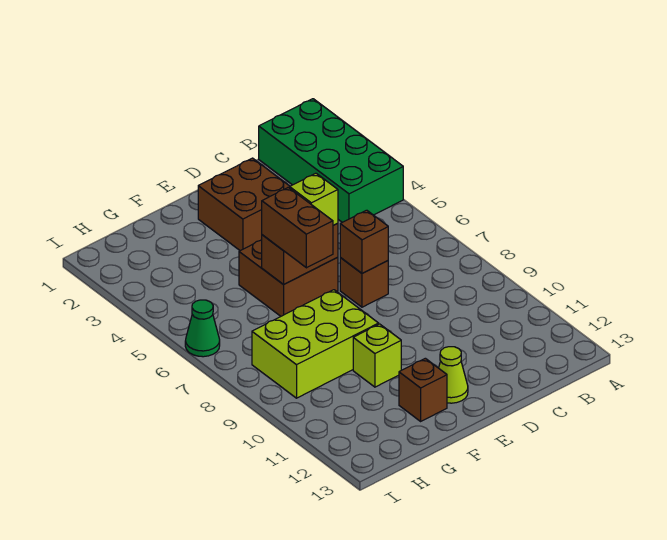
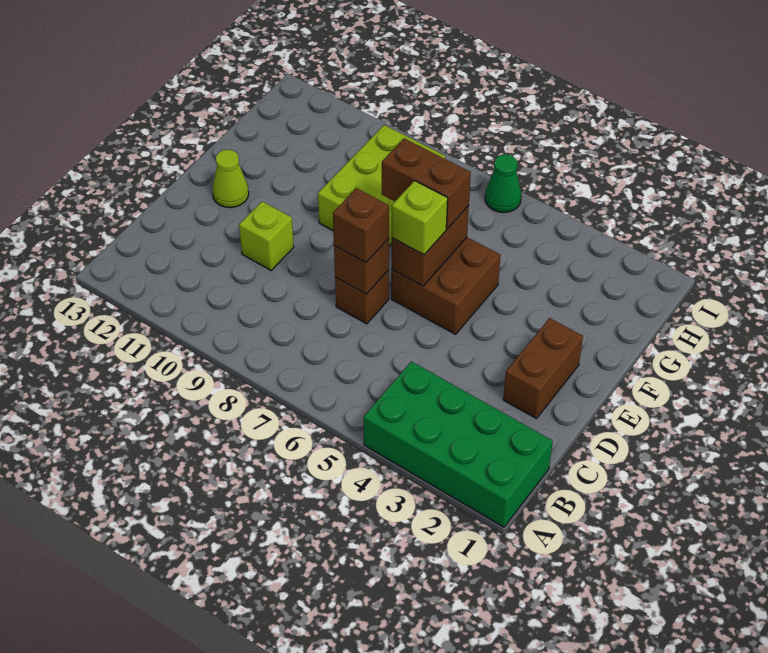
brown 2x2 brick [198,158,290,251] -> brown 1x2 brick [503,318,583,419]
lime 1x1 brick [353,324,401,387] -> lime 1x1 brick moved to [239,201,294,270]
brown 1x1 brick [399,358,447,421] -> brown 1x1 brick moved to [333,188,389,263]

